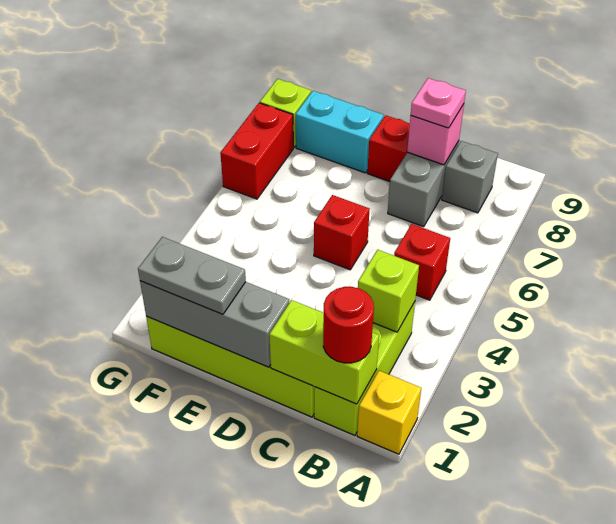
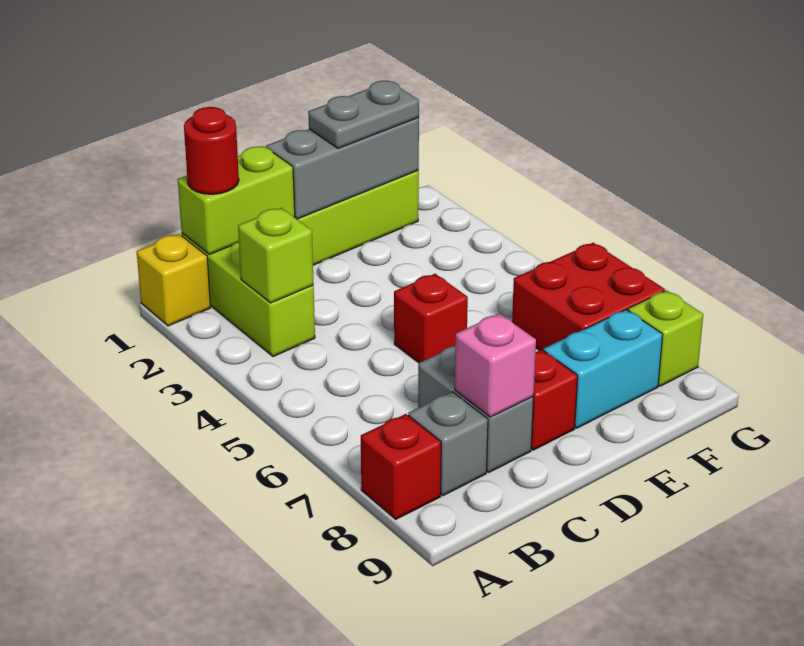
red 1x1 brick [394,224,450,300] -> red 1x1 brick moved to [361,414,441,519]
pink 1x1 plate [411,78,466,128] -> none
red 1x2 brick [220,103,293,199] -> red 2x2 brick [512,243,665,351]

